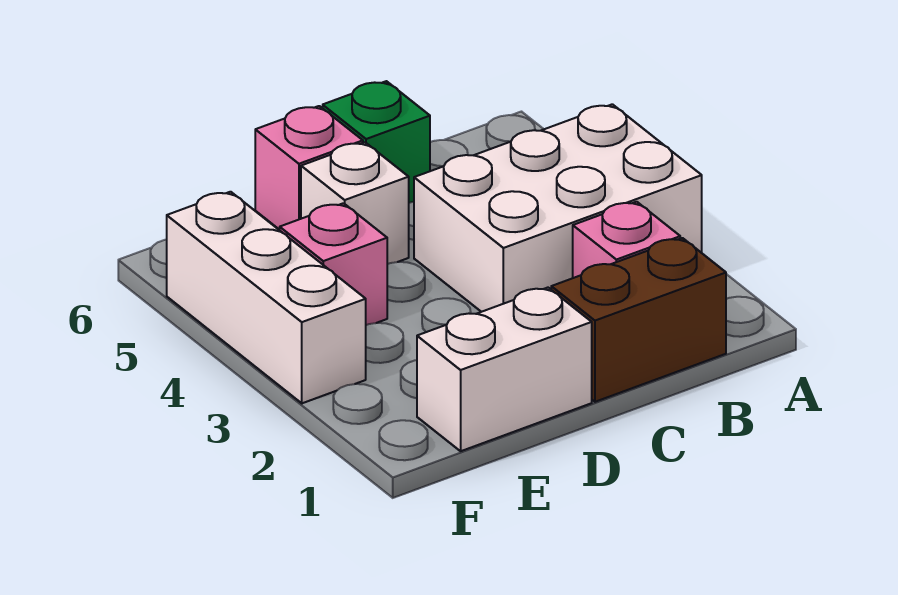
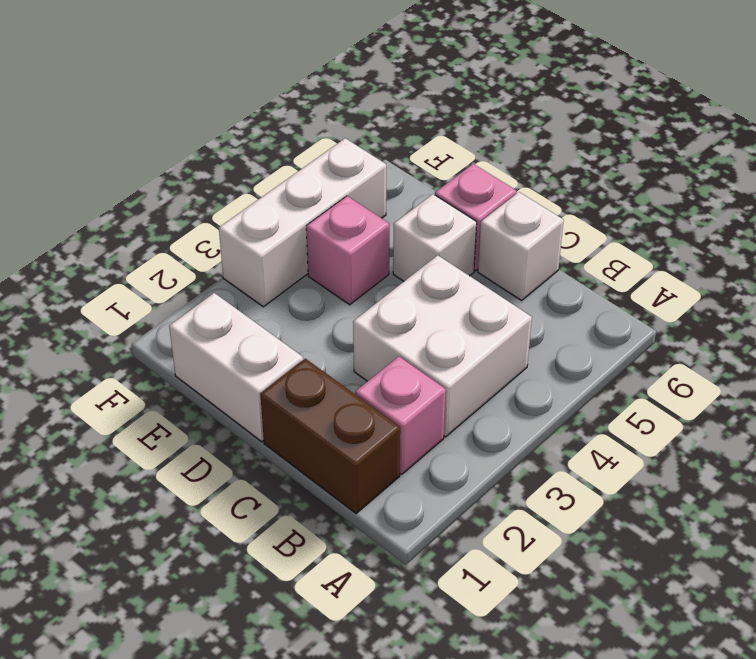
white 2x3 brick [414,104,702,312] -> white 2x2 brick [353,255,532,437]
green 1x1 brick [323,81,430,203] -> white 1x1 brick [478,192,564,301]

